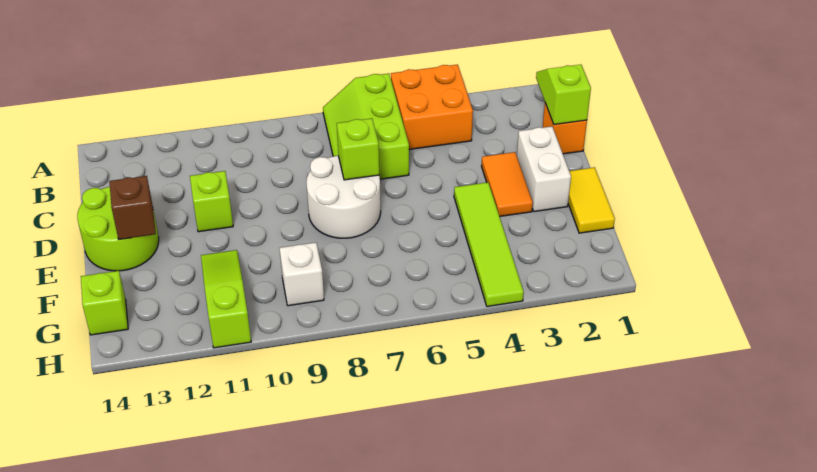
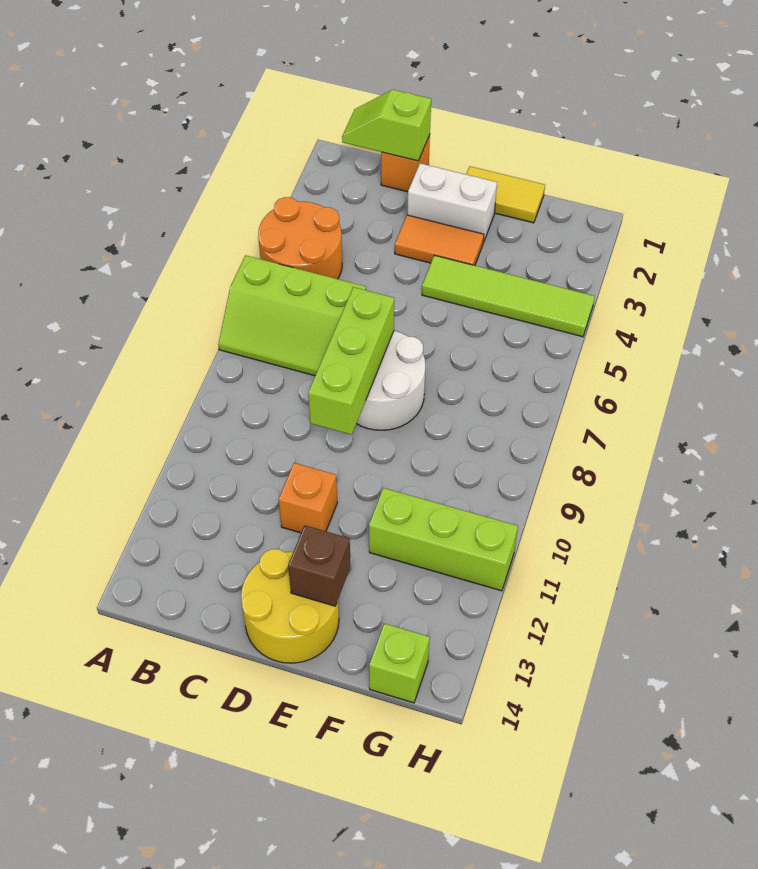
orange 2x2 brick [391,65,473,149] -> orange 2x2 round brick [258,197,342,279]
lime 1x1 brick [337,118,379,180] -> lime 1x3 brick [308,287,394,435]
lime 1x1 brick [190,171,233,232] -> orange 1x1 brick [279,463,337,533]
lime 2x2 round brick [77,187,159,271] -> yellow 2x2 round brick [241,549,339,663]
lime 1x3 slope [201,250,251,348] -> lime 1x3 brick [369,488,518,591]
white 1x1 brick [280,242,324,306] -> none

